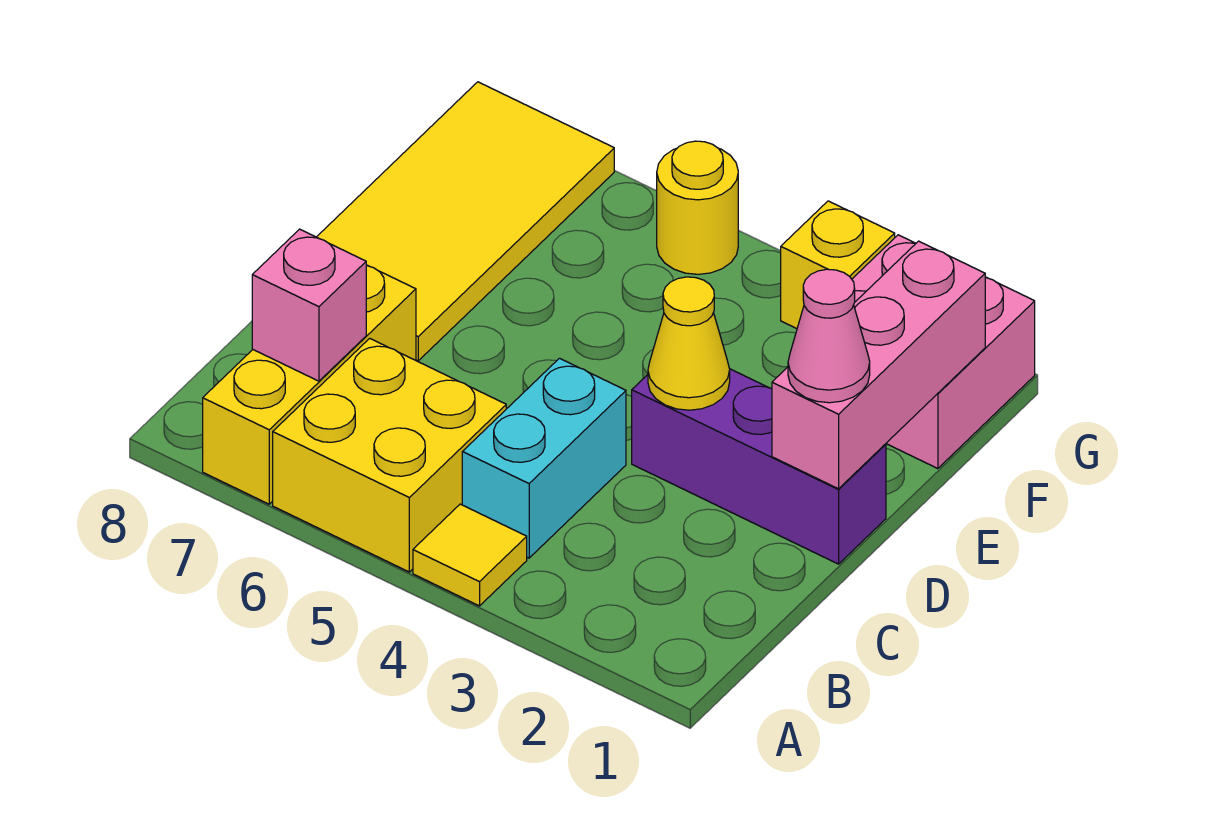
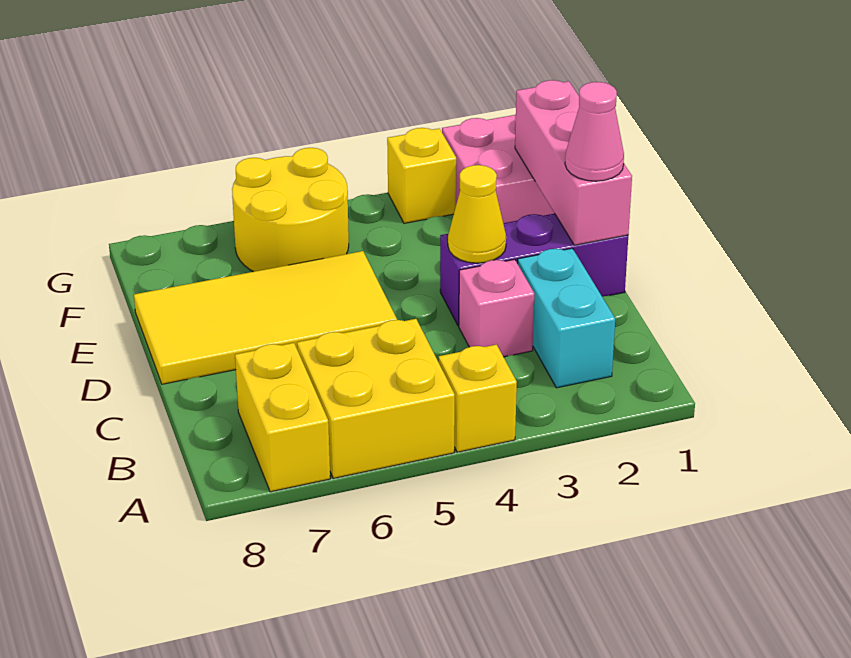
yellow 1x1 tile [413,504,527,606] -> yellow 1x1 brick [439,345,517,452]
yellow 1x3 brick [203,265,416,504] -> yellow 1x2 brick [235,343,330,492]
cyan 1x2 brick [462,358,626,558] -> cyan 1x2 brick moved to [518,248,615,388]
pink 1x1 brick [252,229,366,381] -> pink 1x1 brick moved to [459,259,535,357]
yellow 2x4 tile [317,82,614,361] -> yellow 2x4 tile turned to [134,251,397,384]
yellow 1x1 round brick [657,141,738,274] -> yellow 2x2 round brick [232,148,349,272]

